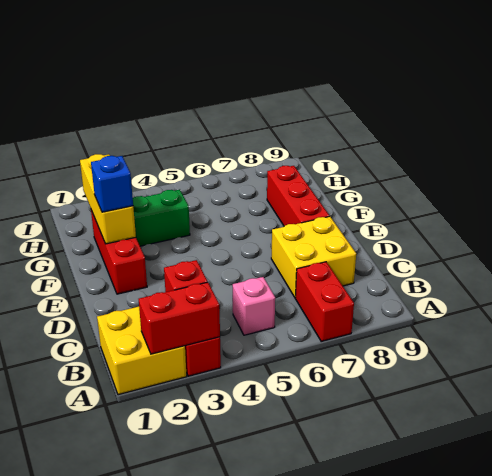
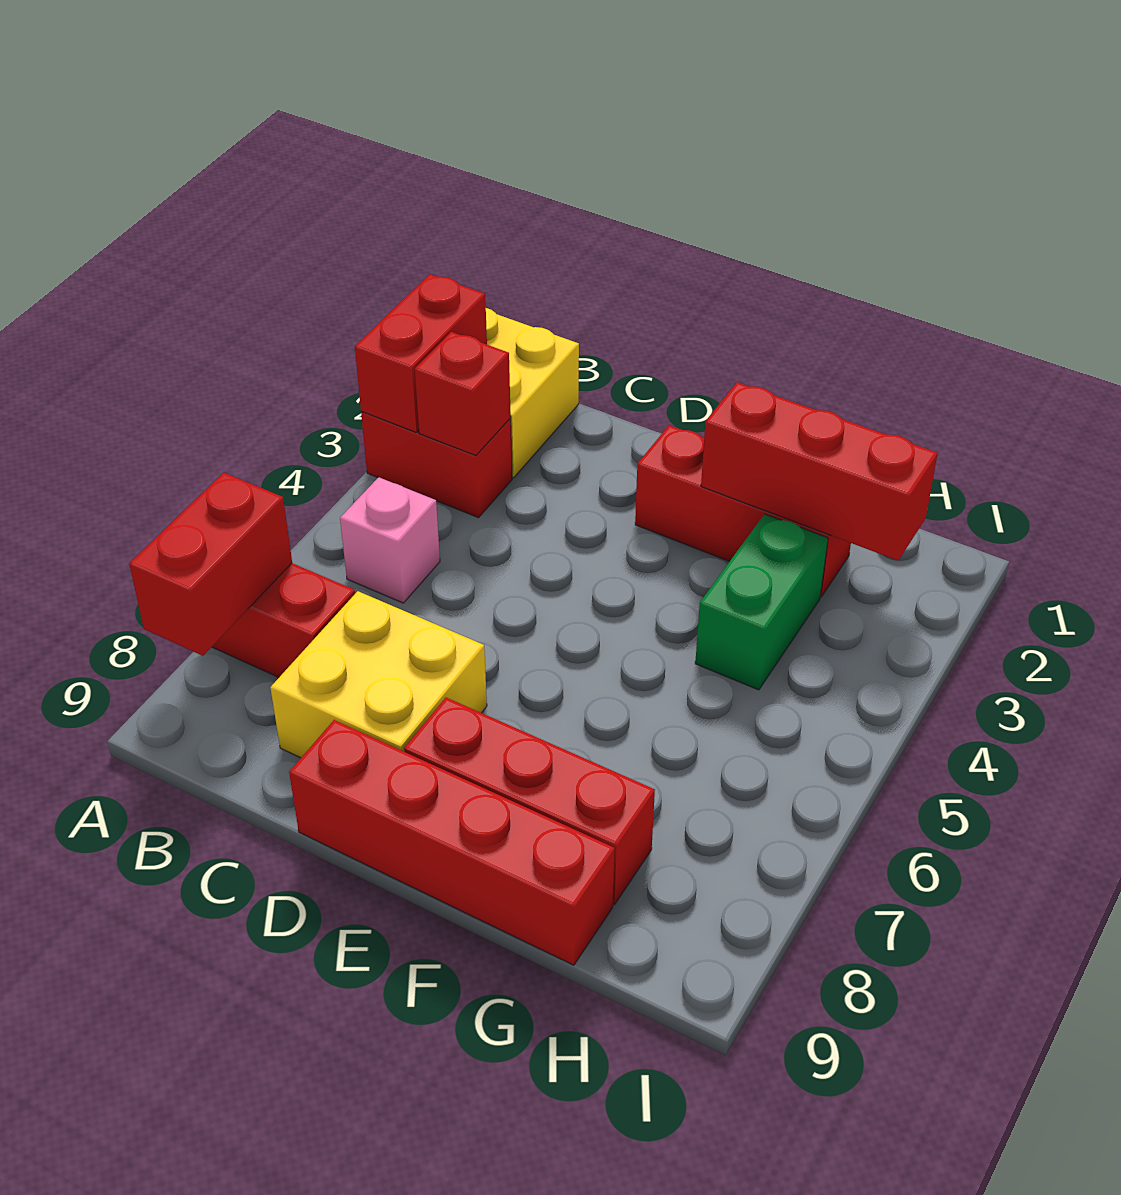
none -> red 1x2 brick [129,473,292,656]
none -> red 1x4 brick [289,720,615,965]
yellow 1x3 brick [80,154,136,244] -> red 1x3 brick [701,382,938,561]
blue 1x1 brick [91,156,133,212] -> none

